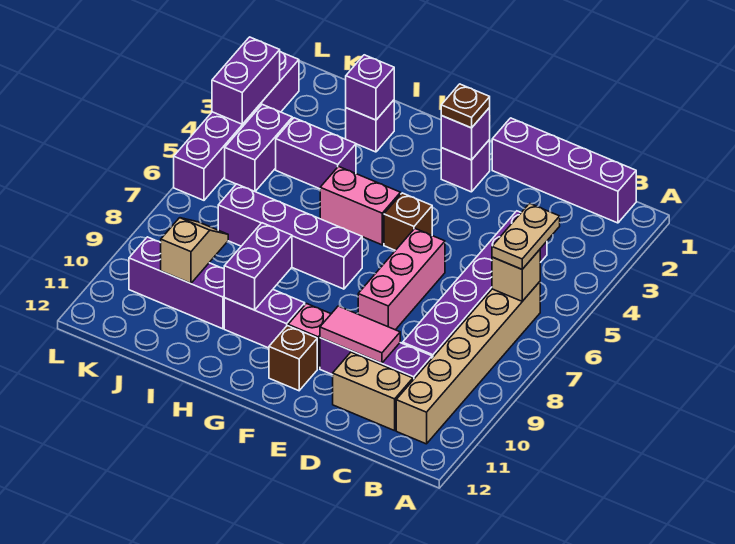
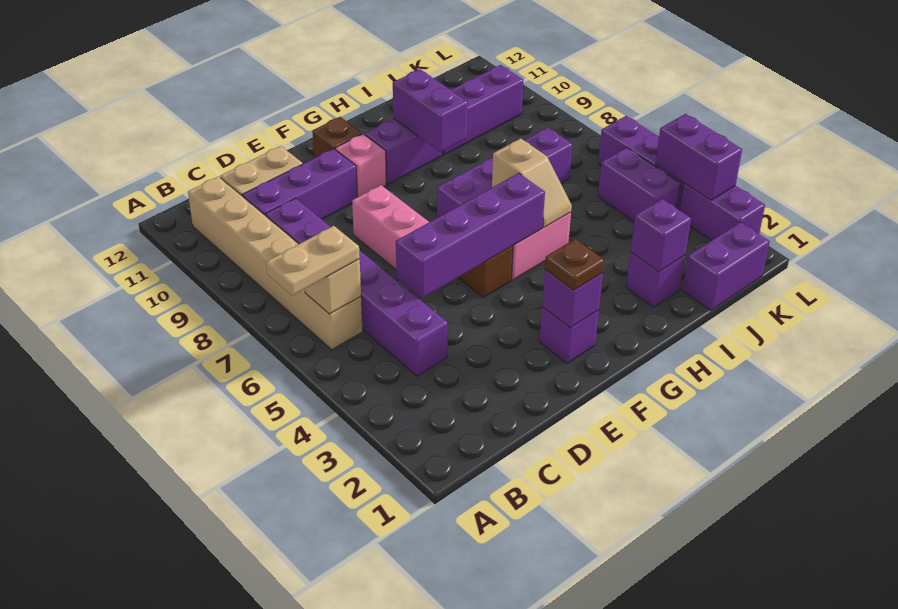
purple 1x4 brick [492,118,636,223] -> purple 1x4 brick moved to [396,173,545,298]
tan 1x2 plate [492,204,560,269] -> tan 1x2 plate turned to [266,226,360,296]
pink 1x2 tile [320,306,400,363] -> none
purple 1x2 brick [276,118,356,189] -> purple 1x2 brick moved to [683,222,770,310]
tan 1x2 slope [160,218,228,283] -> tan 1x2 slope moved to [492,139,572,227]

